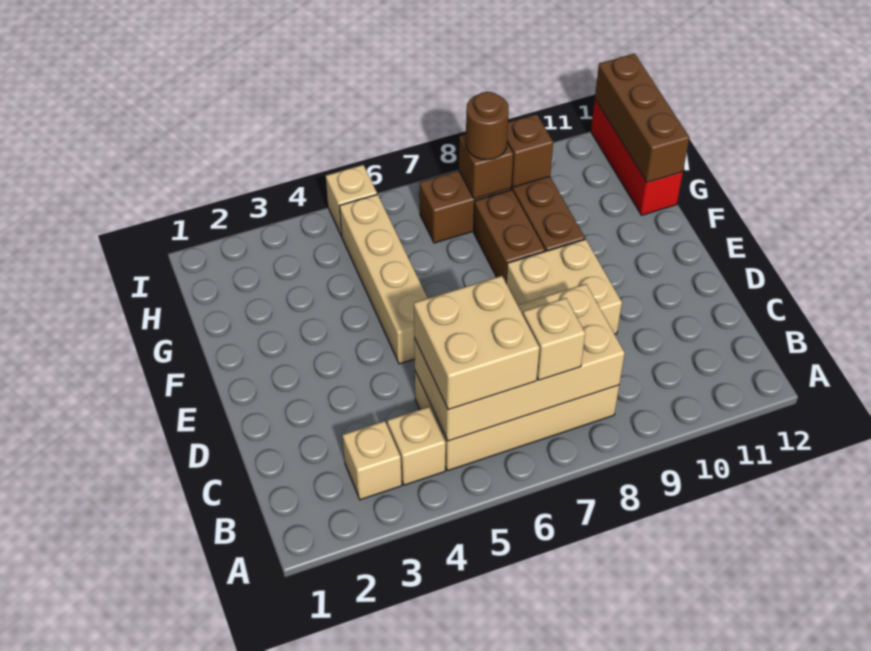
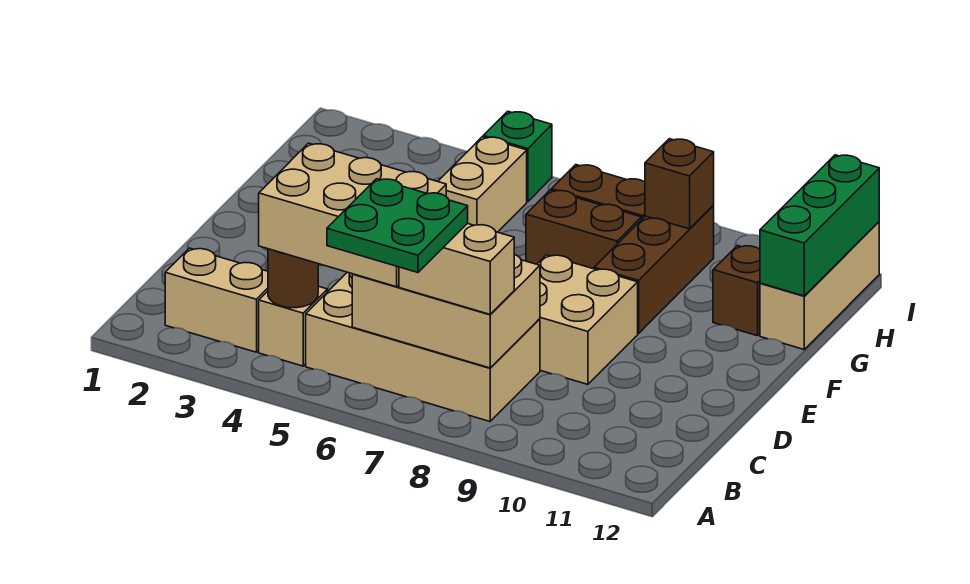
none -> green 2x2 plate [327,179,468,273]
tan 1x1 brick [343,421,402,500] -> tan 1x2 brick [165,248,268,352]
tan 2x4 brick [414,284,625,441] -> tan 2x3 brick [352,254,540,368]
tan 2x2 brick [414,276,540,410] -> tan 2x3 brick [259,143,446,287]
tan 1x1 brick [523,298,585,380] -> tan 1x2 brick [399,223,514,314]
tan 1x4 brick [339,194,427,364] -> tan 1x2 brick [438,137,527,232]
brown 1x2 brick [474,190,545,282] -> brown 1x2 brick turned to [526,190,642,269]
red 1x3 brick [591,100,683,215] -> tan 1x3 brick [760,222,879,349]
brown 1x3 brick [595,54,689,182] -> green 1x3 brick [760,155,879,296]
brown 1x1 brick [459,134,513,199] -> brown 1x1 brick moved to [713,246,760,336]
brown 1x1 round brick [466,92,509,160] -> brown 1x1 round brick moved to [268,249,318,308]
tan 1x1 brick [326,165,377,236] -> green 1x1 brick [483,111,552,202]

